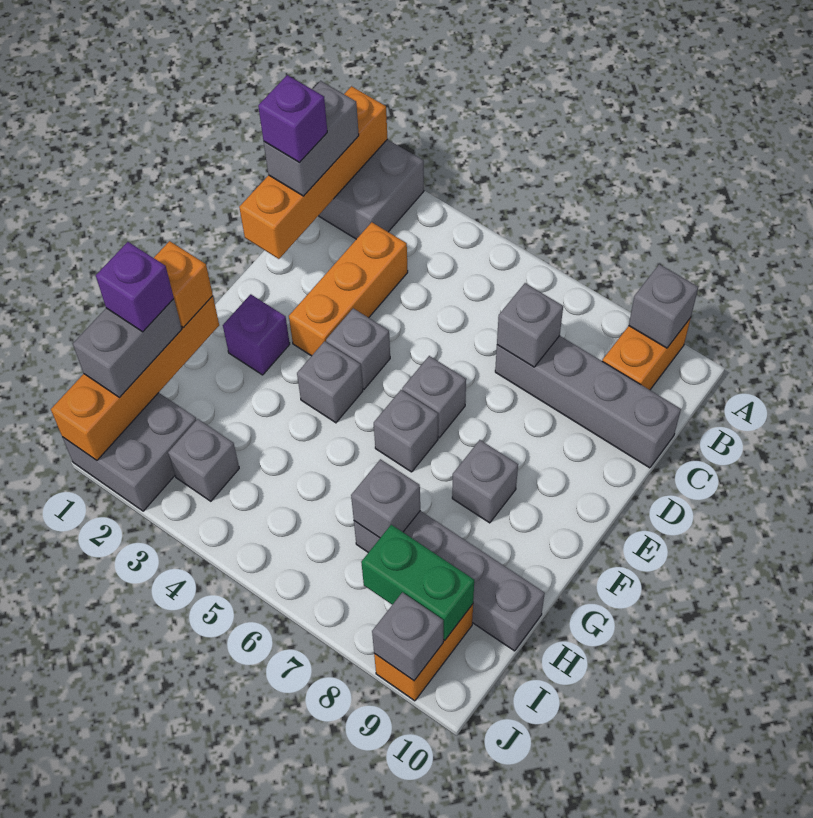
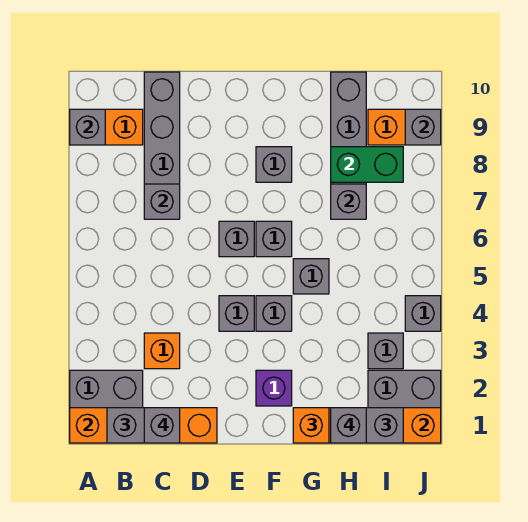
purple 1x1 brick [258,75,327,163] -> grey 1x1 brick [144,408,180,443]
orange 1x3 brick [289,222,408,356] -> orange 1x1 brick [144,333,180,369]
none -> grey 1x1 brick [293,259,329,294]
purple 1x1 brick [96,242,174,332] -> grey 1x1 brick [331,408,366,443]
green 1x2 brick [361,525,474,640] -> green 1x2 brick turned to [331,147,403,182]
none -> grey 1x1 brick [405,296,441,331]

